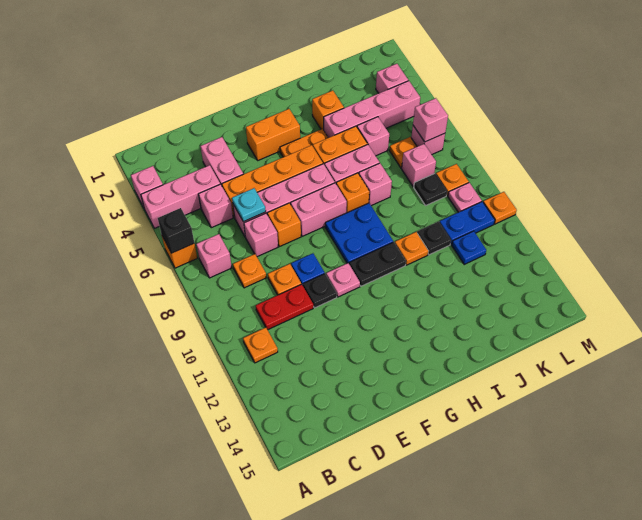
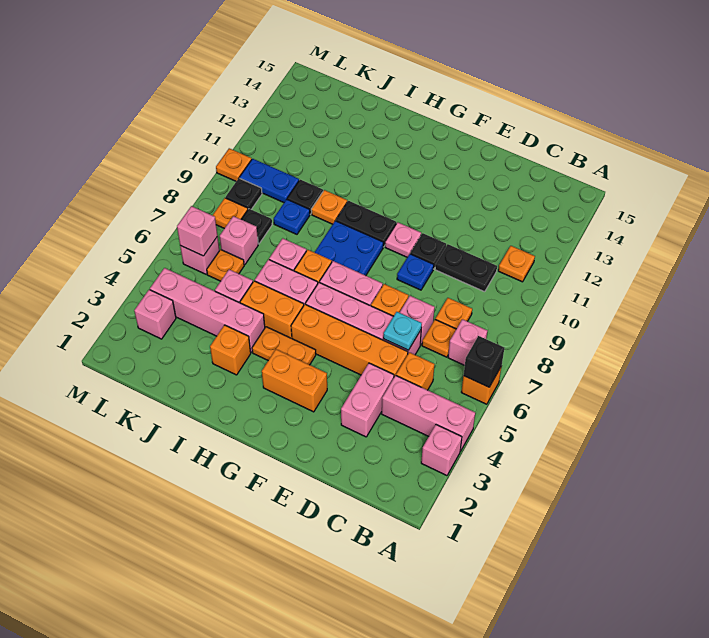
pink 1x1 brick [199,184,233,228] -> orange 1x1 brick [396,352,435,390]
red 1x2 plate [256,284,313,330] -> black 1x2 plate [435,244,497,292]
orange 1x1 plate [268,264,301,295] -> orange 1x1 plate moved to [422,320,456,357]
blue 1x1 plate [452,231,486,264] -> blue 1x1 plate moved to [274,199,310,234]
pink 1x1 plate [448,183,482,212] -> black 1x1 plate [226,178,262,209]

